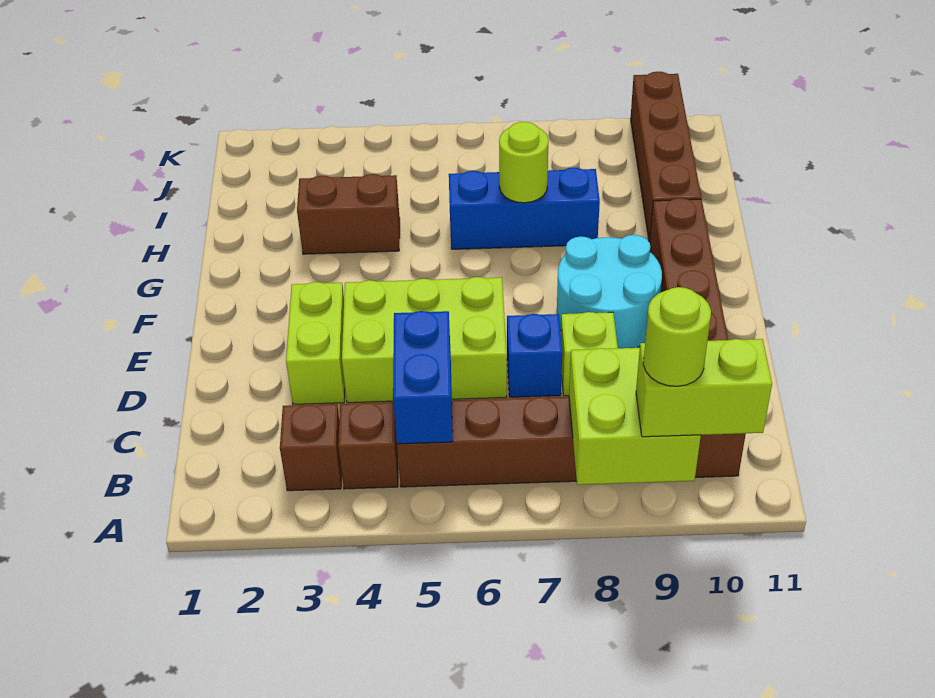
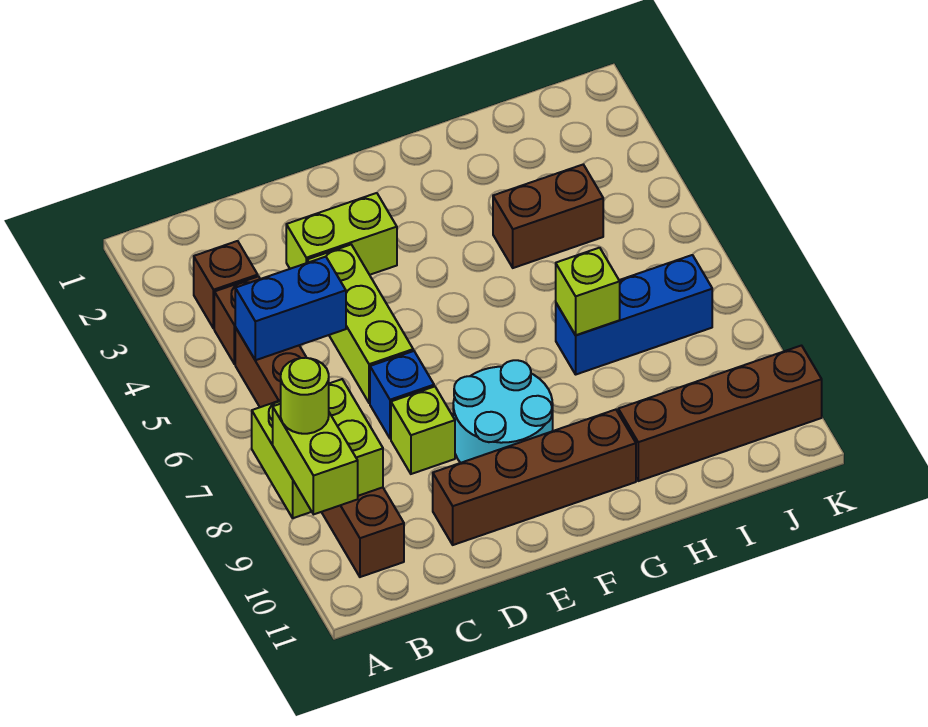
lime 2x3 brick [342,277,507,403] -> lime 1x3 brick [307,245,413,403]
brown 1x2 brick [297,174,400,254] -> brown 1x2 brick turned to [493,164,603,268]
blue 1x3 brick [449,167,600,249] -> blue 1x3 brick turned to [556,255,712,374]
lime 1x1 round brick [499,122,548,203] -> lime 1x1 brick [556,248,620,335]

